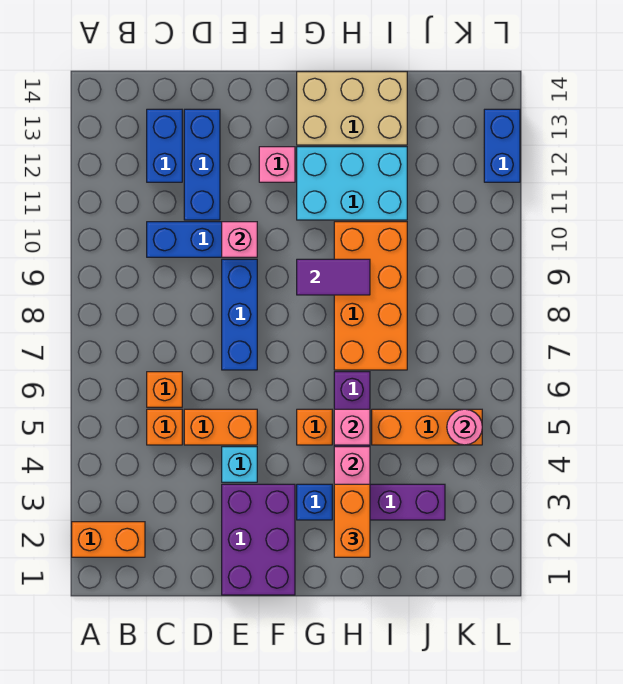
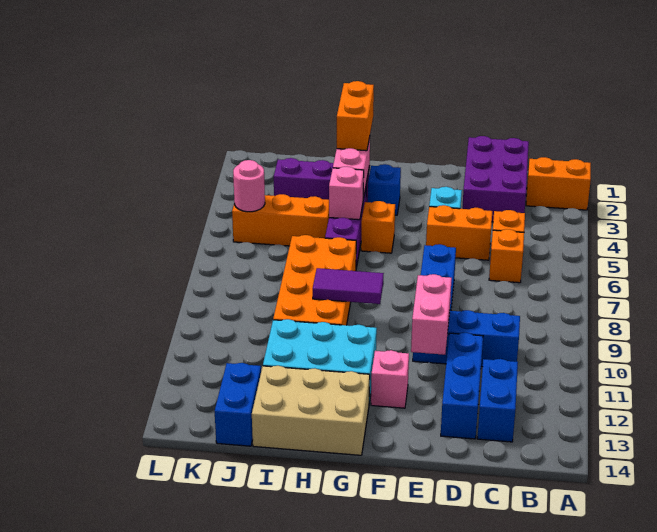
purple 2x3 brick [222,484,295,595] -> purple 2x3 brick moved to [462,136,529,222]
pink 1x1 brick [222,222,257,257] -> pink 1x2 brick [411,274,452,355]
blue 1x2 brick [484,109,520,182] -> blue 1x2 brick moved to [215,363,261,446]

